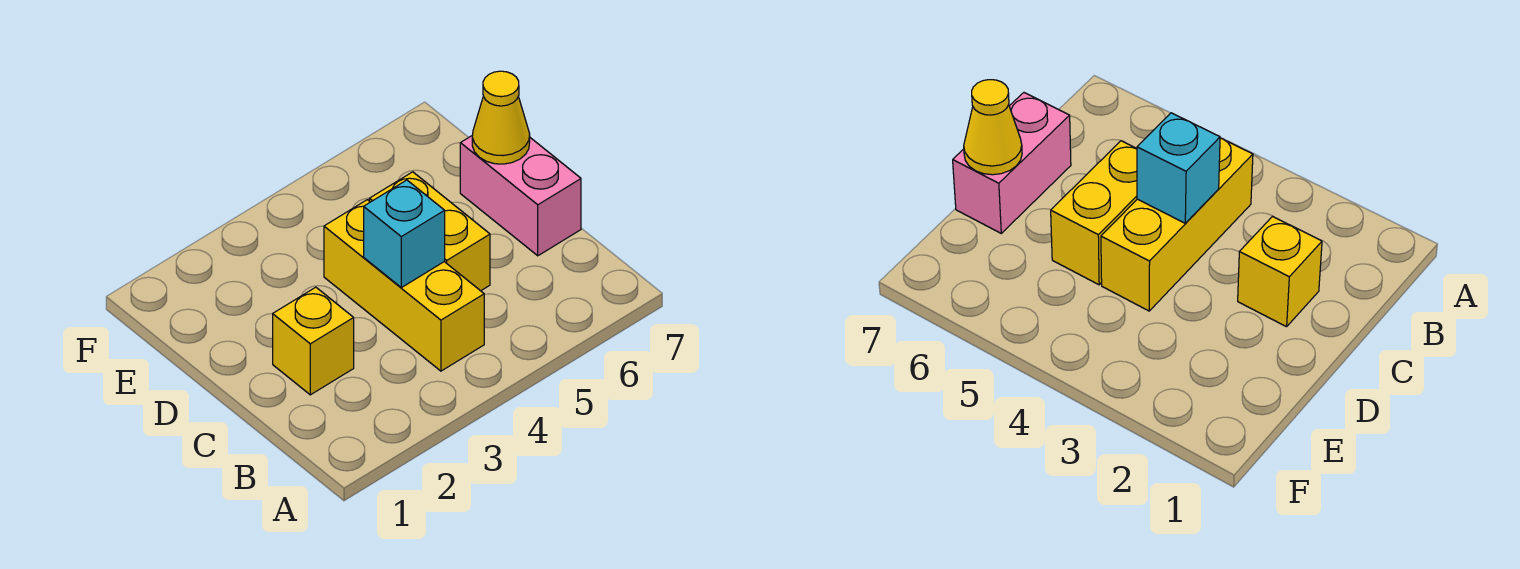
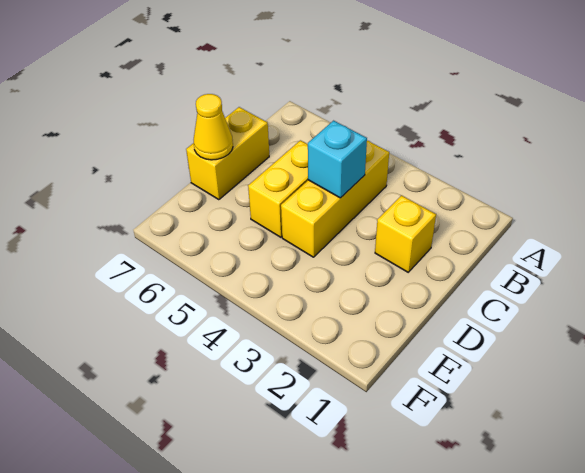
pink 1x2 brick [460,136,581,256] -> yellow 1x2 brick [186,107,269,200]

